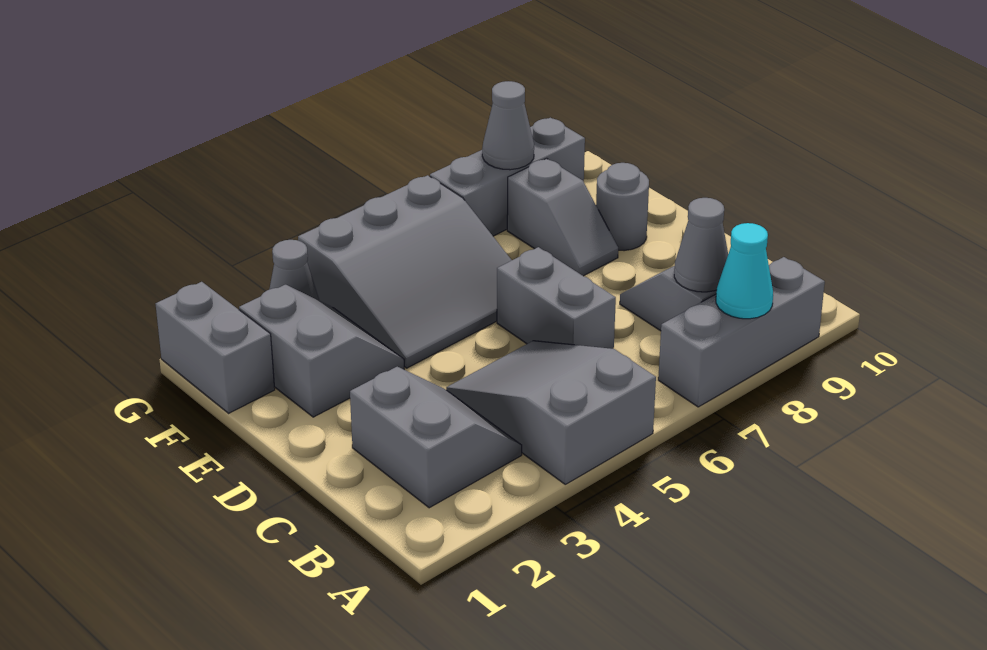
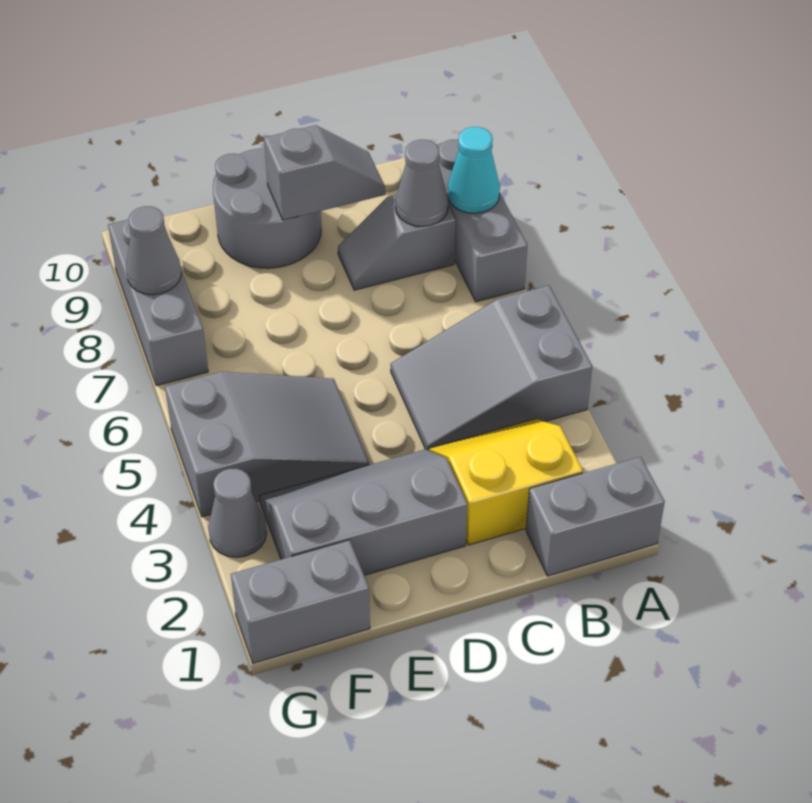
grey 2x2 slope [350,367,522,508] -> yellow 2x2 slope [429,419,583,545]
grey 1x2 brick [497,247,616,349] -> grey 1x2 brick moved to [526,457,665,576]
grey 2x2 slope [239,285,404,417] -> grey 2x3 slope [259,449,467,575]
grey 3x3 slope [298,175,512,368] -> grey 2x3 slope [165,372,369,517]
grey 1x2 slope [507,158,618,276] -> grey 1x2 slope moved to [264,125,385,220]
grey 1x1 round brick [596,163,649,251] -> grey 2x2 round brick [213,148,321,268]

